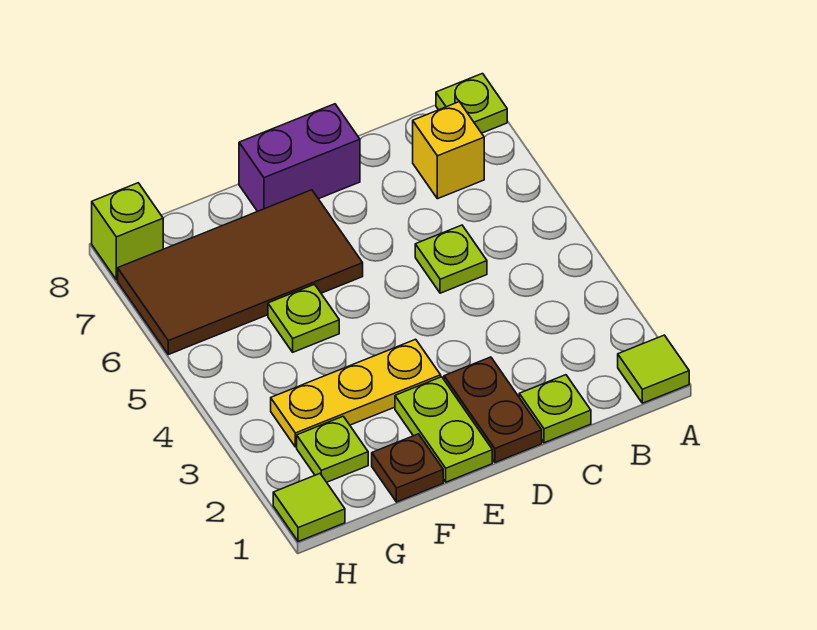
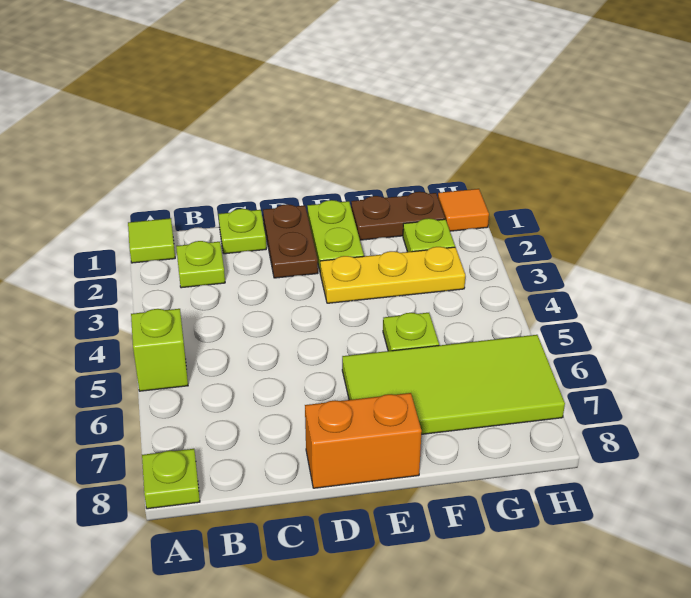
yellow 1x1 brick [413,102,484,199] -> none
lime 1x1 plate [415,225,487,293] -> lime 1x1 plate moved to [176,241,225,288]
purple 1x2 brick [239,104,360,211] -> orange 1x2 brick [305,393,422,488]
brown 2x4 tile [118,190,363,355] -> lime 2x4 tile [342,335,565,434]
brown 1x1 plate [372,434,443,502] -> brown 1x2 plate [351,192,445,240]
lime 1x1 tile [273,474,345,542] -> orange 1x1 tile [438,189,489,231]
lime 1x1 brick [92,183,163,280] -> lime 1x1 brick moved to [131,309,188,391]

